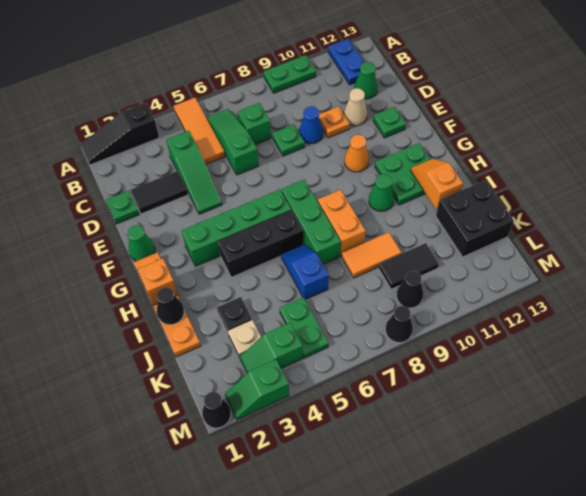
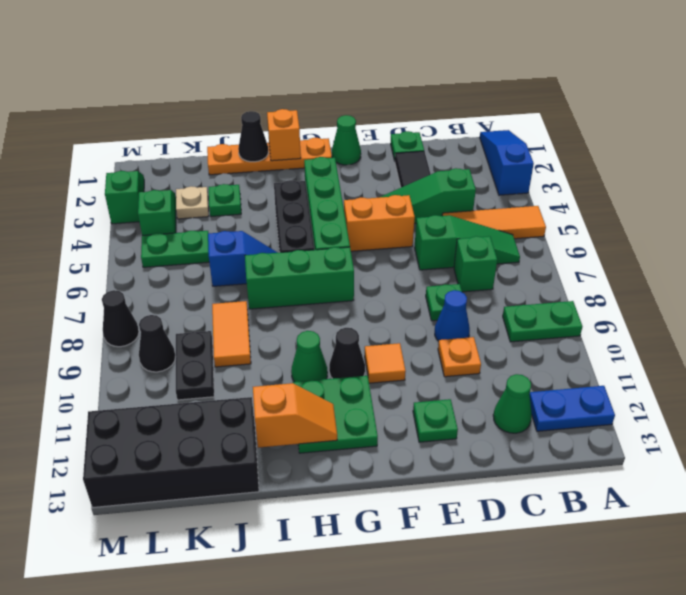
black 1x3 slope [81,103,159,165] -> blue 1x3 slope [480,130,534,195]
green 1x2 plate [264,55,316,93] -> green 1x2 plate turned to [503,301,582,342]
tan 1x1 cone [344,88,367,126] -> none
orange 1x1 cone [345,135,369,172] -> orange 1x1 tile [365,343,406,383]
orange 1x2 brick [318,190,366,256] -> orange 1x2 brick moved to [344,195,415,251]
black 1x1 plate [217,297,252,332] -> green 1x1 plate [209,184,241,217]
black 2x2 brick [436,180,514,257] -> black 2x4 brick [83,397,259,508]
black 1x2 tile [379,243,439,289] -> black 1x2 plate [176,331,214,400]
black 1x1 cone [202,392,231,428] -> black 1x1 cone moved to [329,328,365,379]

